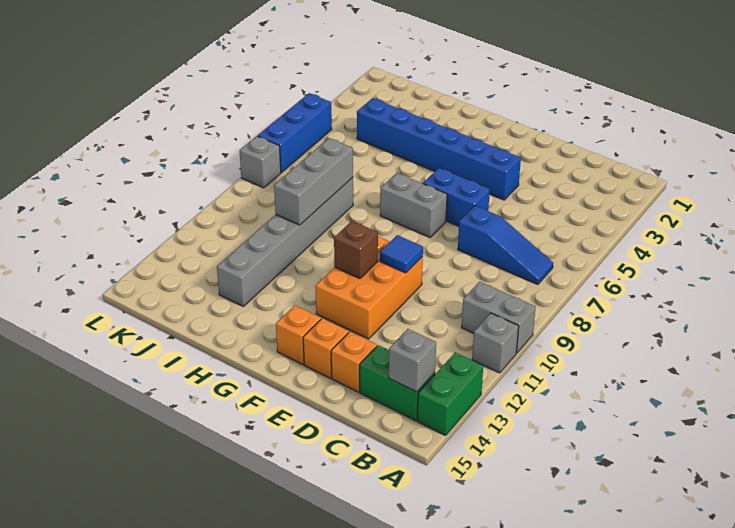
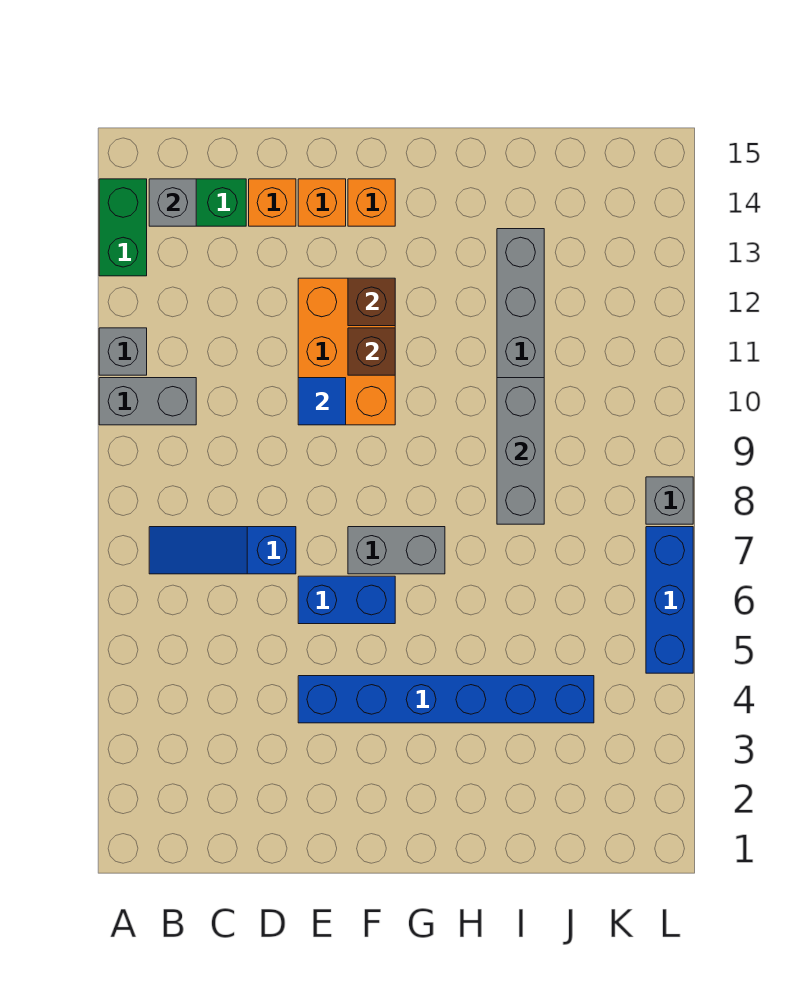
none -> brown 1x1 brick [348,278,395,326]

